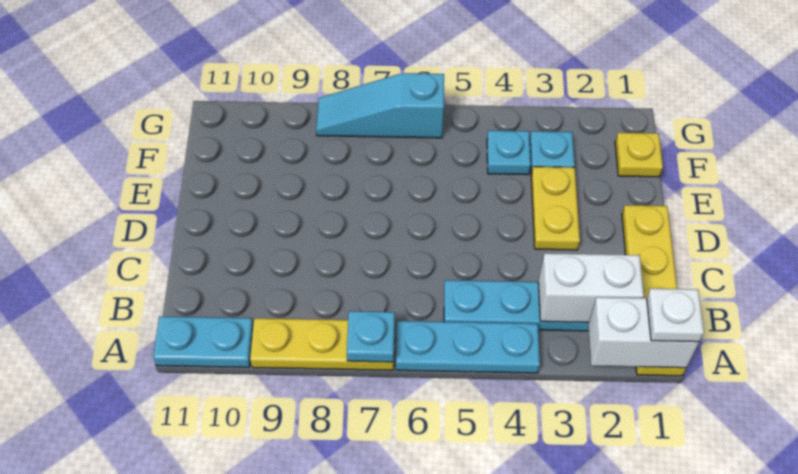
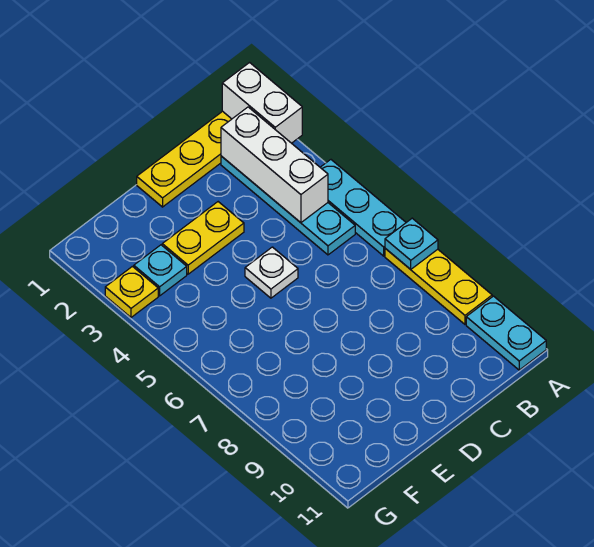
white 1x1 plate [647,289,704,342] -> white 1x1 plate moved to [245,247,298,298]
white 1x2 brick [538,253,644,323] -> white 1x3 brick [221,107,328,223]
yellow 1x1 plate [615,133,663,177] -> yellow 1x1 plate moved to [105,266,158,317]
cyan 1x1 plate [487,130,531,175] -> none
cyan 1x3 slope [316,73,444,138] -> none

